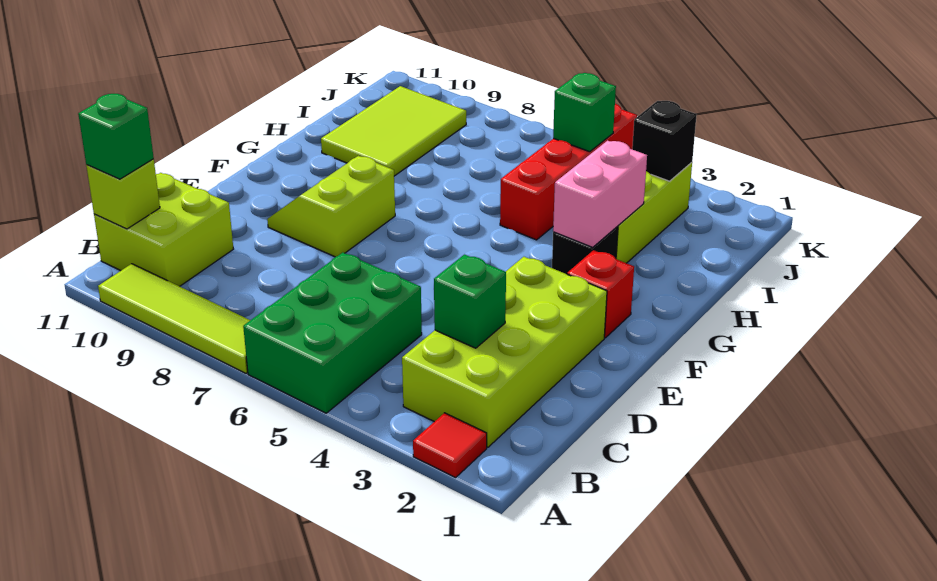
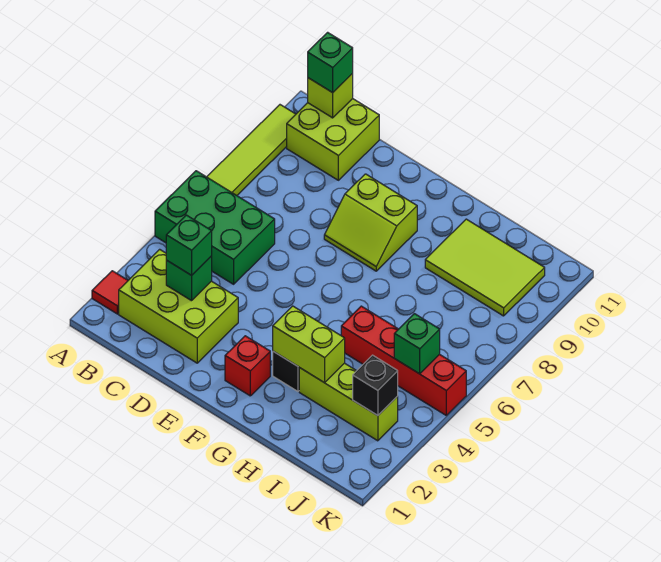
lime 2x4 brick [402,257,607,447] -> lime 2x3 brick [119,249,238,363]
none -> green 1x1 brick [166,215,212,275]
lime 2x2 slope [267,156,395,257] -> lime 2x2 slope turned to [324,174,417,271]
pink 1x2 brick [553,141,647,247] -> lime 1x2 brick [273,306,345,383]

